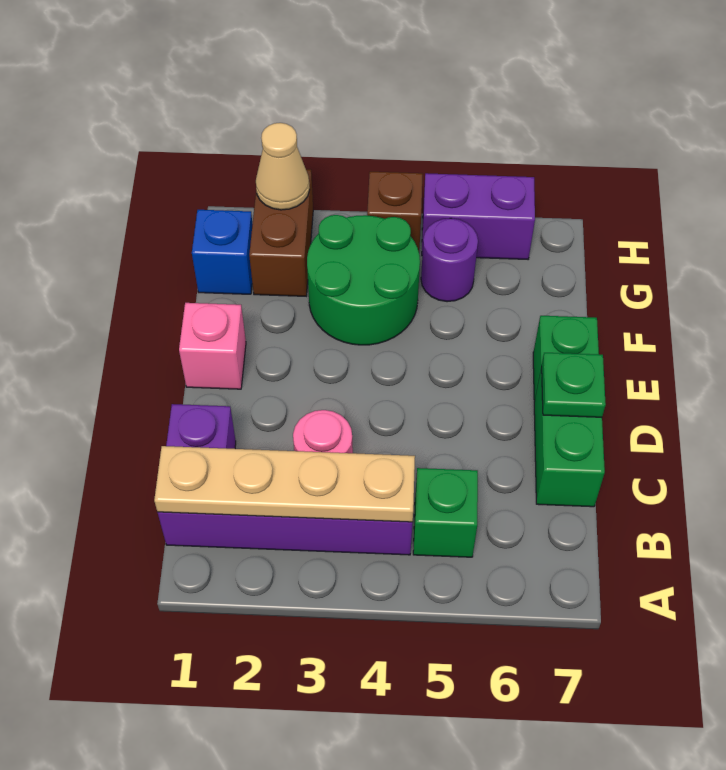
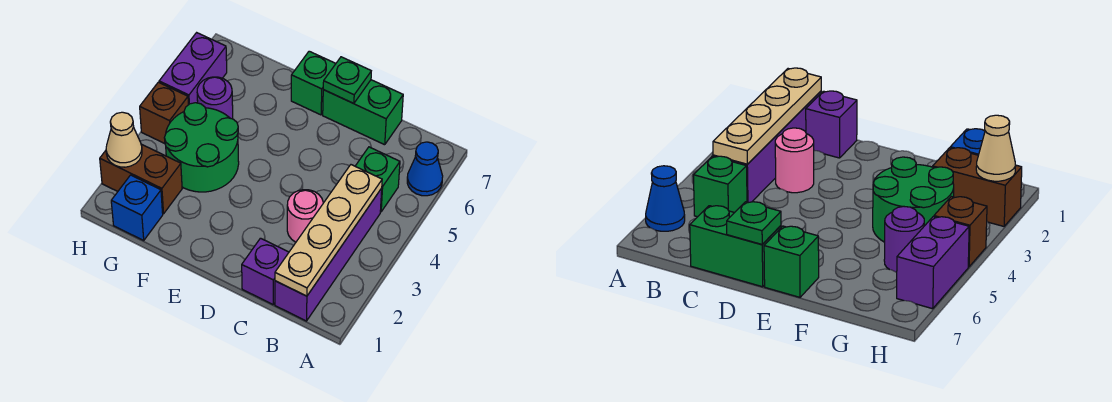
none -> blue 1x1 cone [407,142,443,196]
pink 1x1 brick [179,303,246,389] -> none

